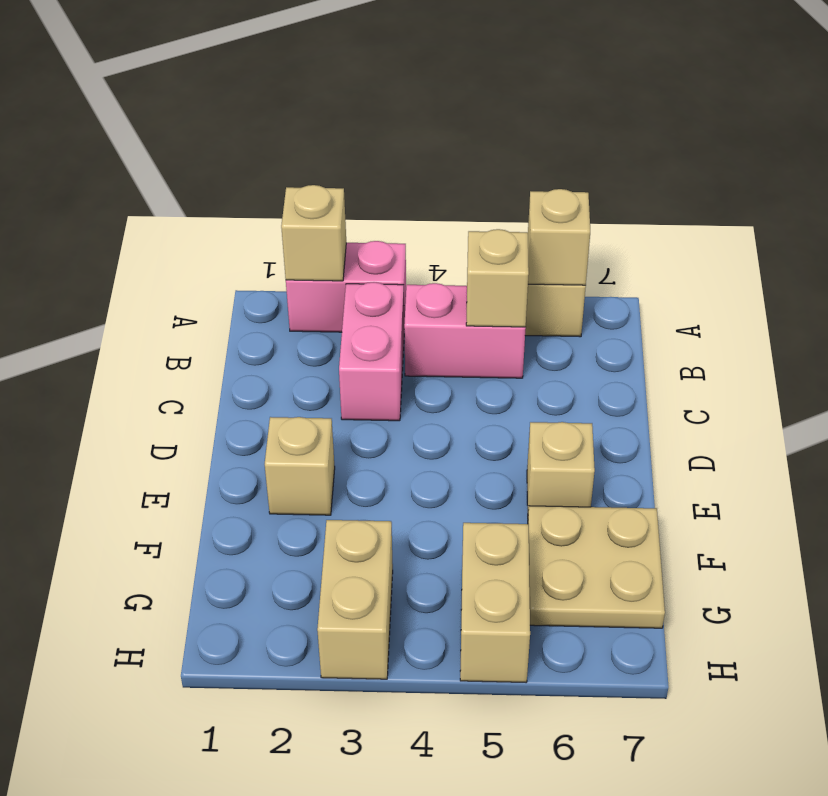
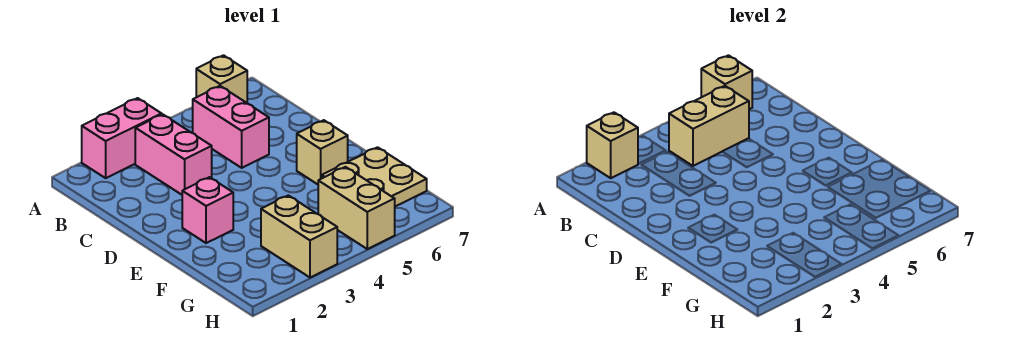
pink 1x2 brick [404,283,526,378] -> pink 1x2 brick turned to [193,86,269,168]
tan 1x1 brick [466,229,529,327] -> tan 1x2 brick [669,86,749,166]
tan 1x1 brick [265,417,335,515] -> pink 1x1 brick [182,177,233,243]

